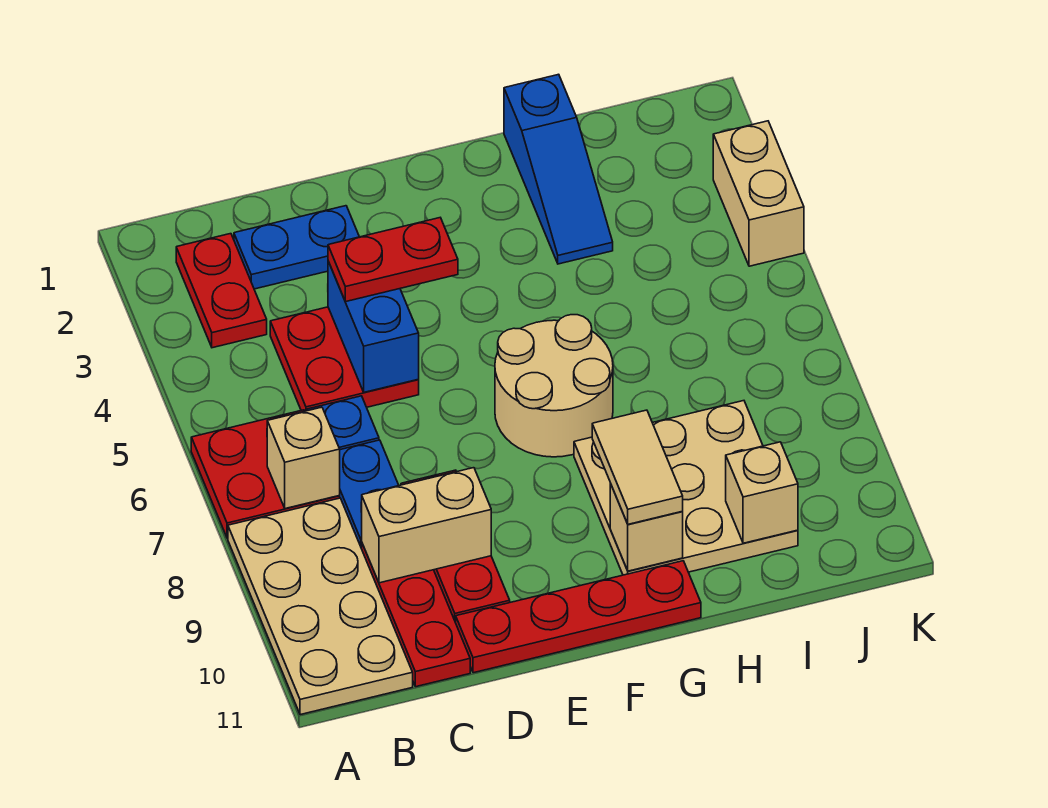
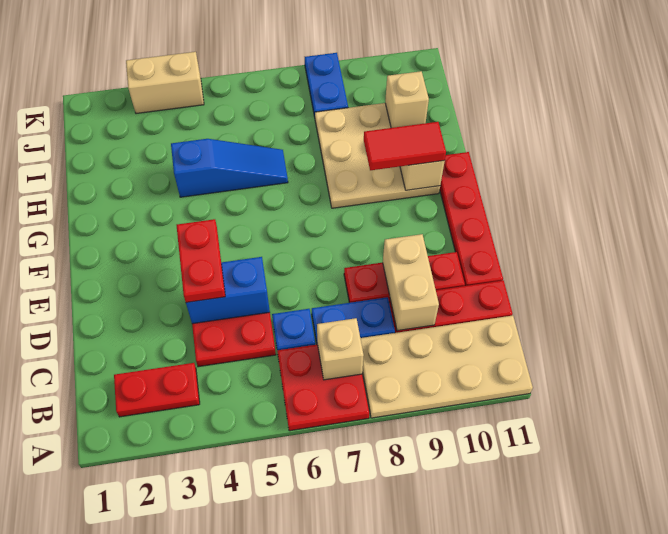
blue 1x2 plate [234,206,359,289] -> blue 1x2 plate moved to [305,53,348,117]
tan 2x2 round brick [495,315,613,457] -> none
tan 1x2 tile [592,410,683,524] -> red 1x2 tile [364,122,446,170]
blue 1x3 slope [504,74,613,264] -> blue 1x3 slope moved to [171,139,288,197]

